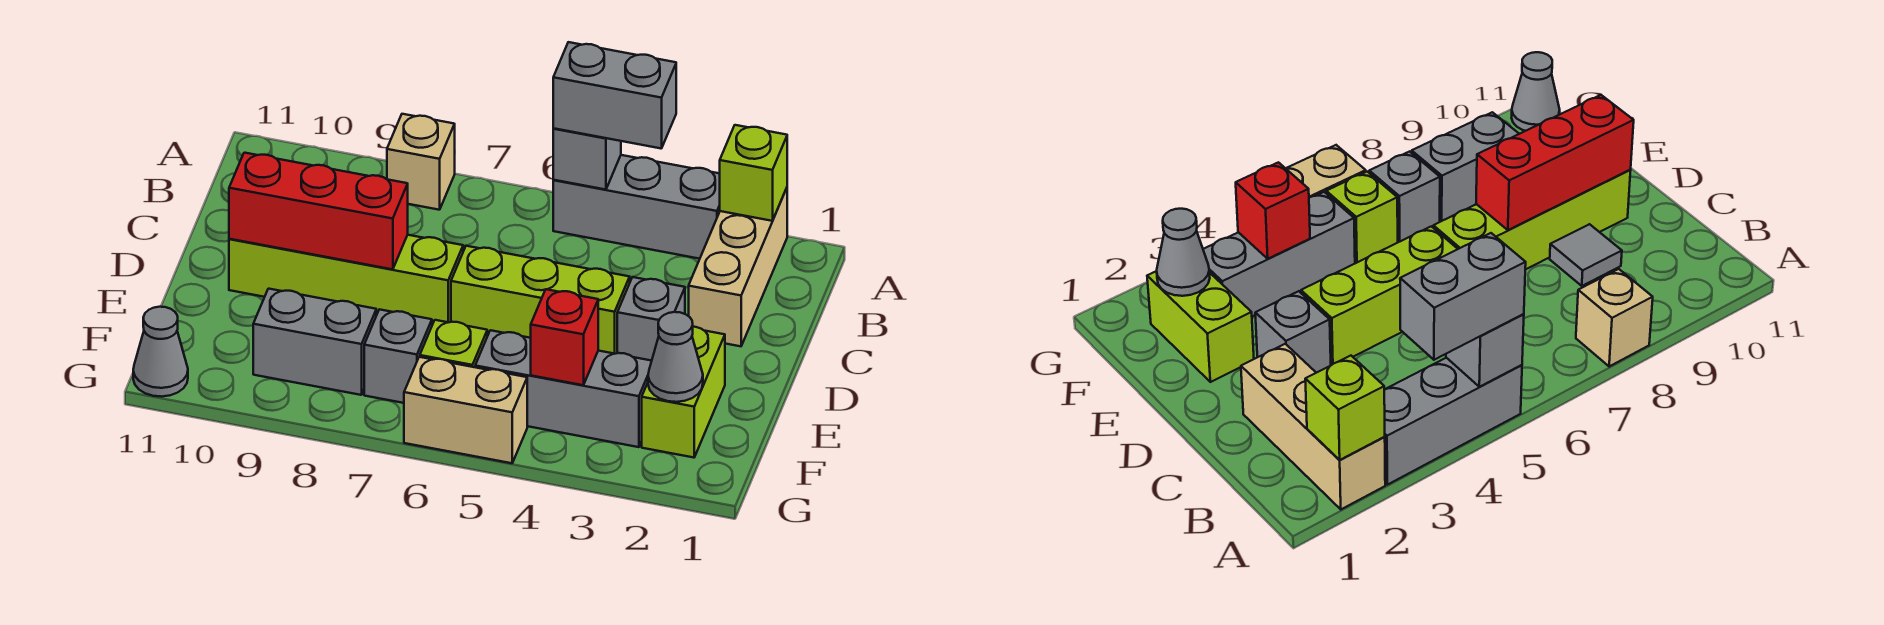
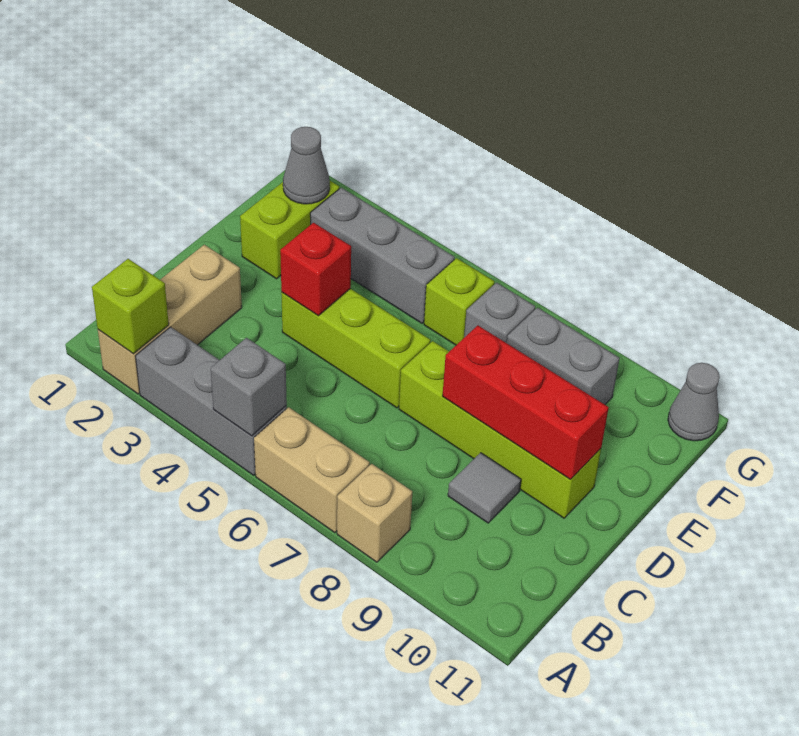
grey 1x2 brick [553,42,676,148] -> none
grey 1x1 brick [617,277,685,361] -> none
red 1x1 brick [531,289,598,385] -> red 1x1 brick moved to [280,223,351,316]
tan 1x2 brick [404,357,527,463] -> tan 1x2 brick moved to [254,407,370,533]

